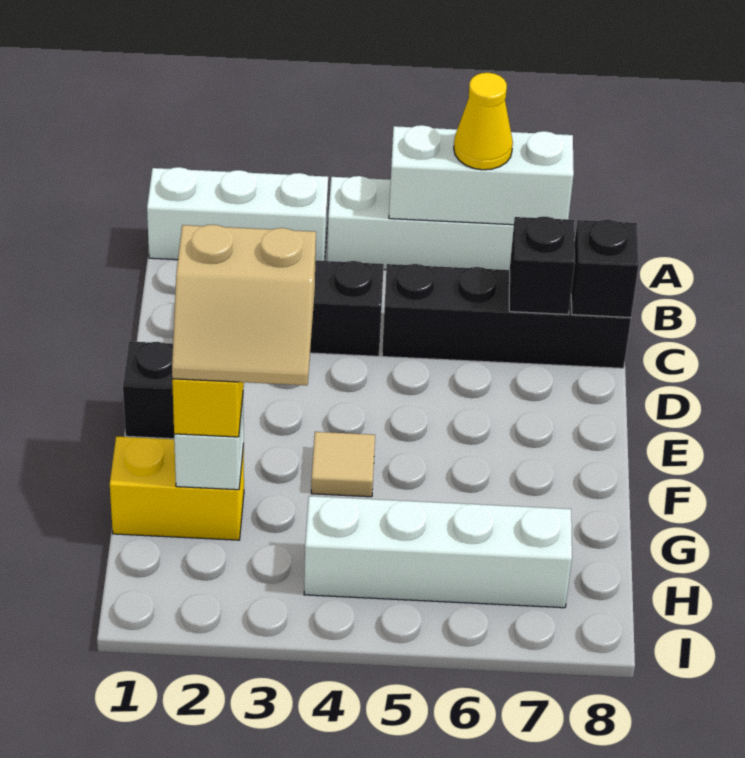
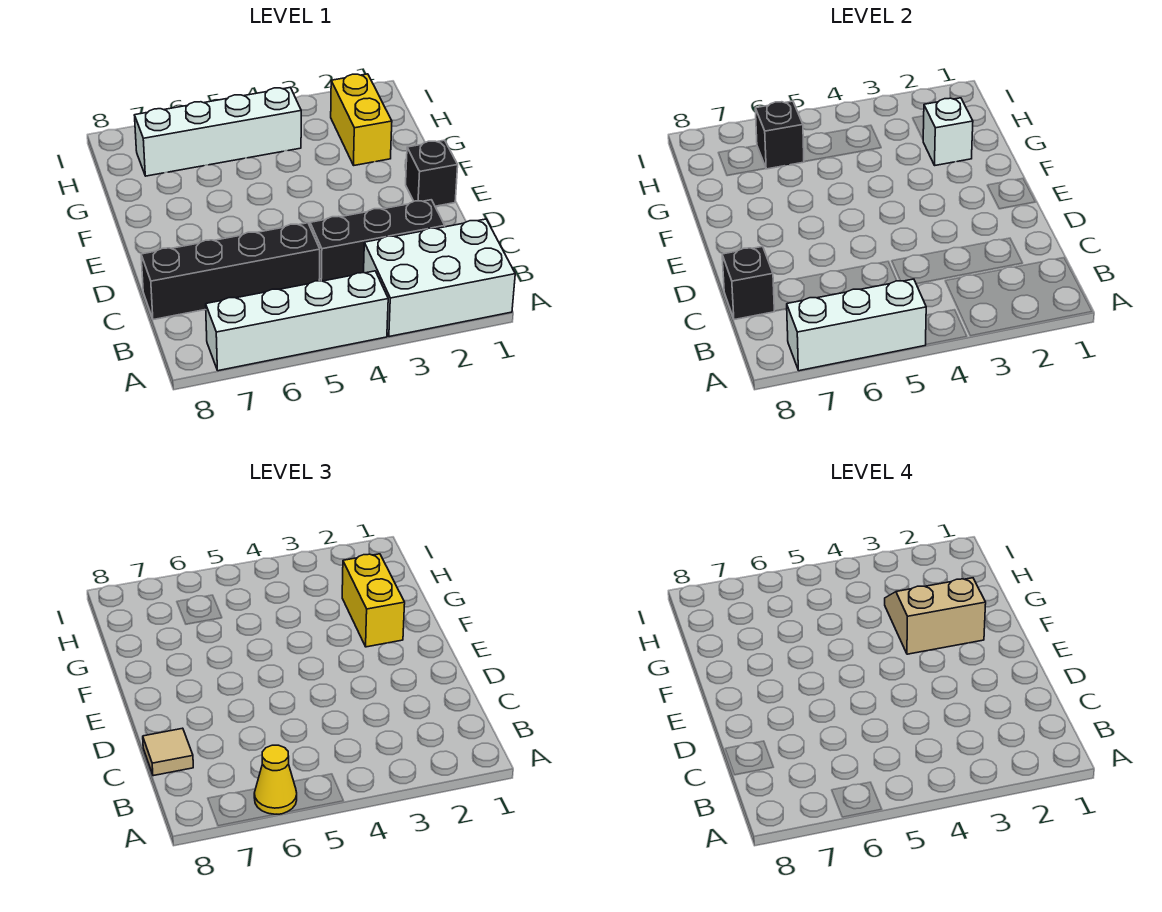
white 1x3 brick [147,167,328,261] -> white 2x3 brick [364,219,515,337]
black 1x1 brick [509,217,575,314] -> black 1x1 brick moved to [755,101,804,169]
tan 1x1 tile [311,432,375,497] -> tan 1x1 tile moved to [143,728,193,776]
yellow 1x2 brick [110,436,244,540] -> yellow 1x2 brick turned to [331,74,392,165]

